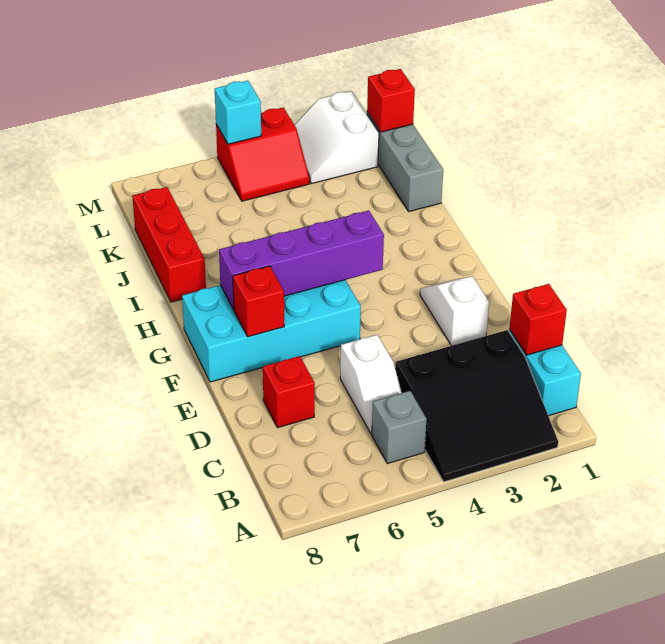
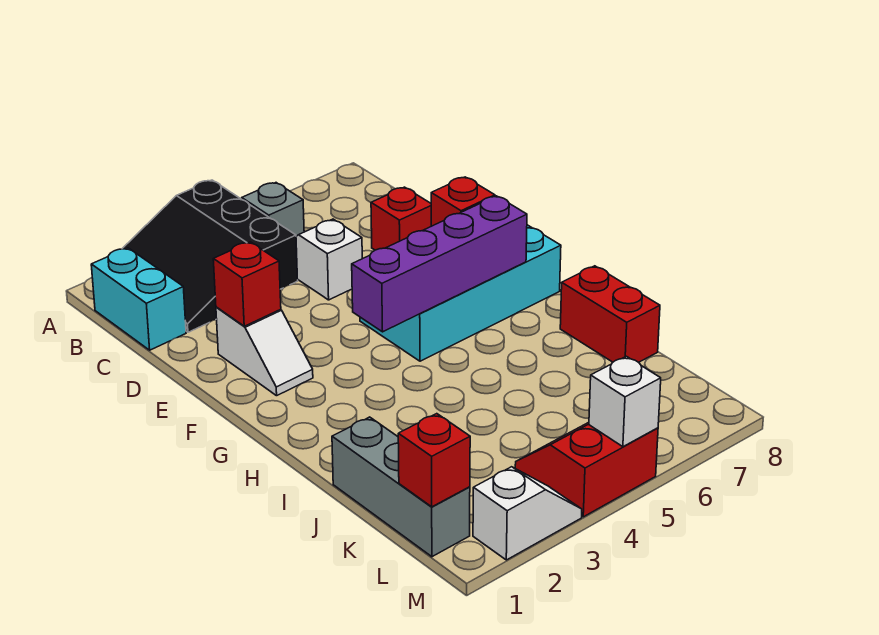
black 3x3 slope [395,330,558,482] -> black 3x3 slope turned to [122,180,298,332]
red 1x1 brick [509,284,567,355] -> red 1x1 brick moved to [213,242,281,326]
red 1x3 brick [132,187,206,302] -> red 1x2 brick [560,266,660,362]
white 2x2 slope [295,91,379,184] -> white 1x2 slope [473,467,582,560]
cyan 1x1 brick [215,81,261,144] -> white 1x1 brick [589,356,661,447]

